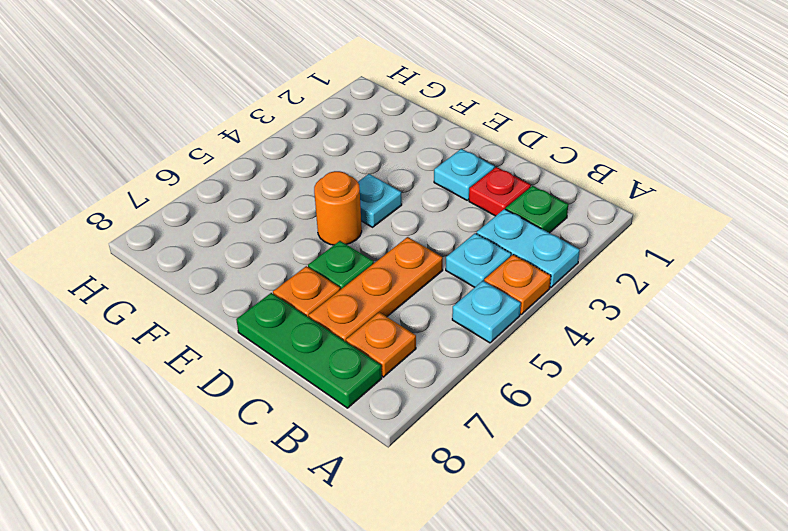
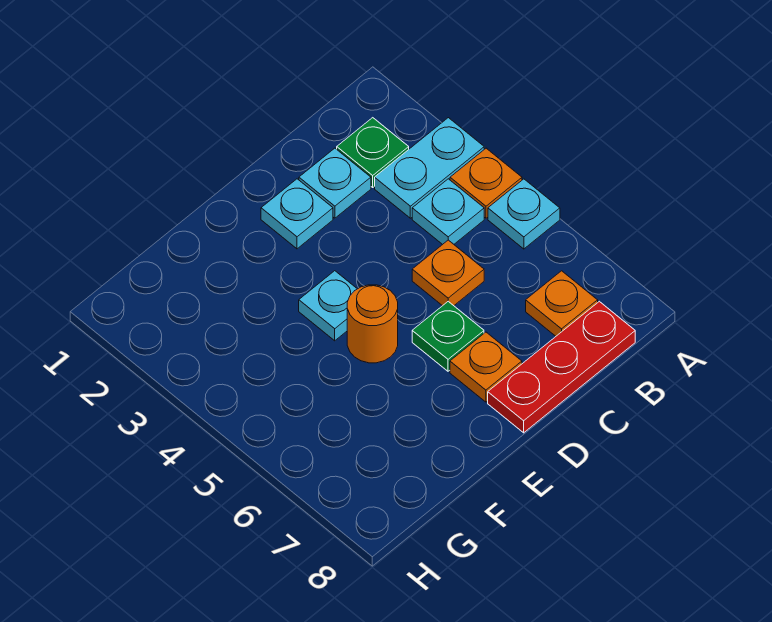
green 1x3 plate [236,293,382,408] -> red 1x3 plate [488,301,635,433]
red 1x1 plate [469,167,531,216] -> cyan 1x1 plate [299,148,371,218]
orange 1x3 plate [309,237,443,342] -> orange 1x1 plate [412,240,484,306]

